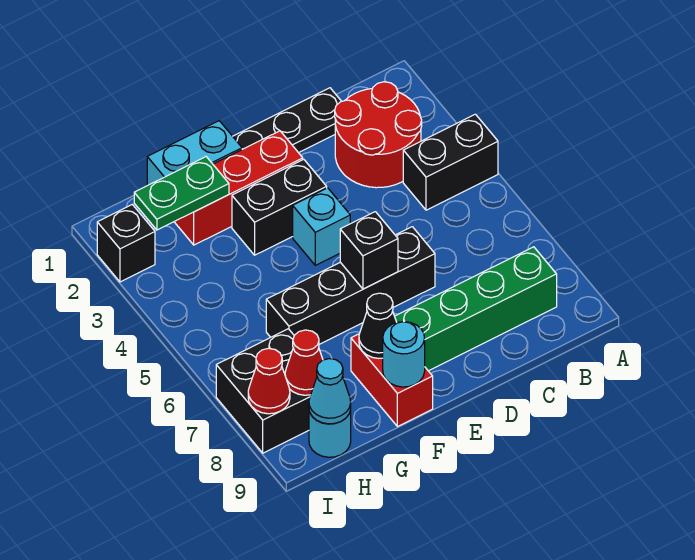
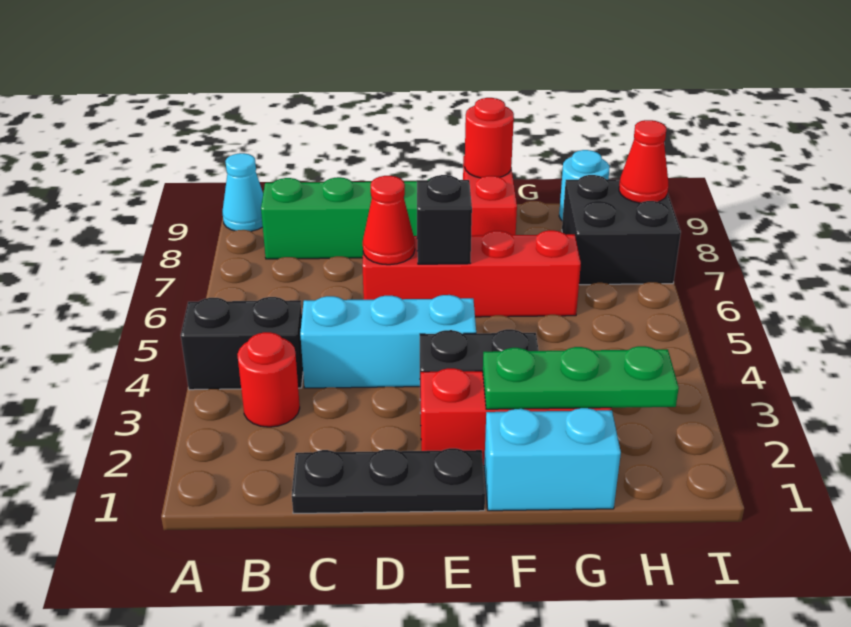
red 2x2 round brick [335,82,422,188] -> red 1x1 round brick [237,332,300,427]
black 1x4 brick [266,227,435,344] -> red 1x4 brick [362,230,581,317]
cyan 1x1 brick [293,188,350,265] -> cyan 1x3 brick [300,295,476,388]
black 1x1 cone [359,293,397,358] -> none
cyan 1x1 round brick [383,322,425,387] -> red 1x1 round brick [465,98,514,178]
green 1x2 plate [134,157,229,230] -> green 1x3 plate [483,346,679,409]
red 1x1 cone [285,330,323,395] -> red 1x1 cone moved to [363,176,415,265]
cyan 1x1 cone [309,359,351,424] -> cyan 1x1 cone moved to [222,153,263,231]
black 1x1 brick [97,205,155,282] -> none

